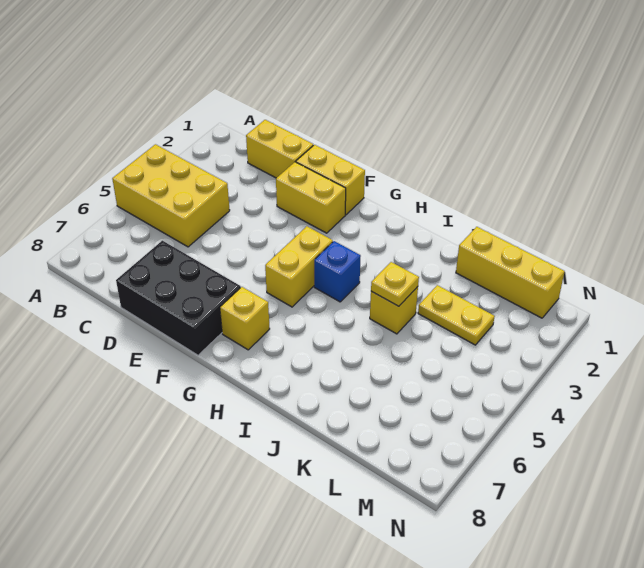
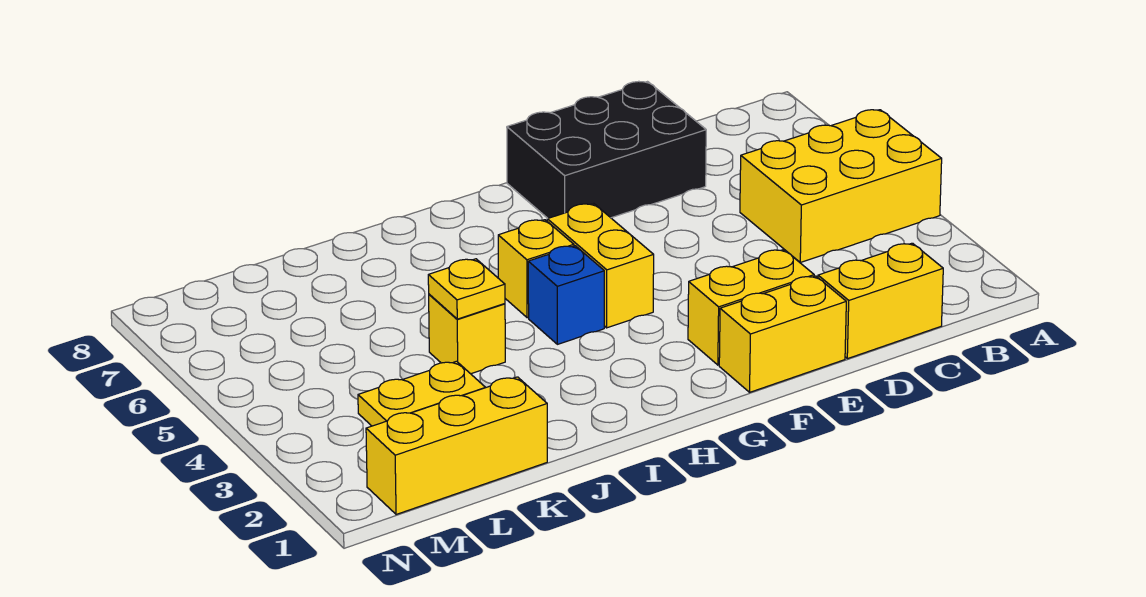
yellow 1x1 brick [220,287,270,350] -> yellow 1x1 brick moved to [498,220,574,318]

